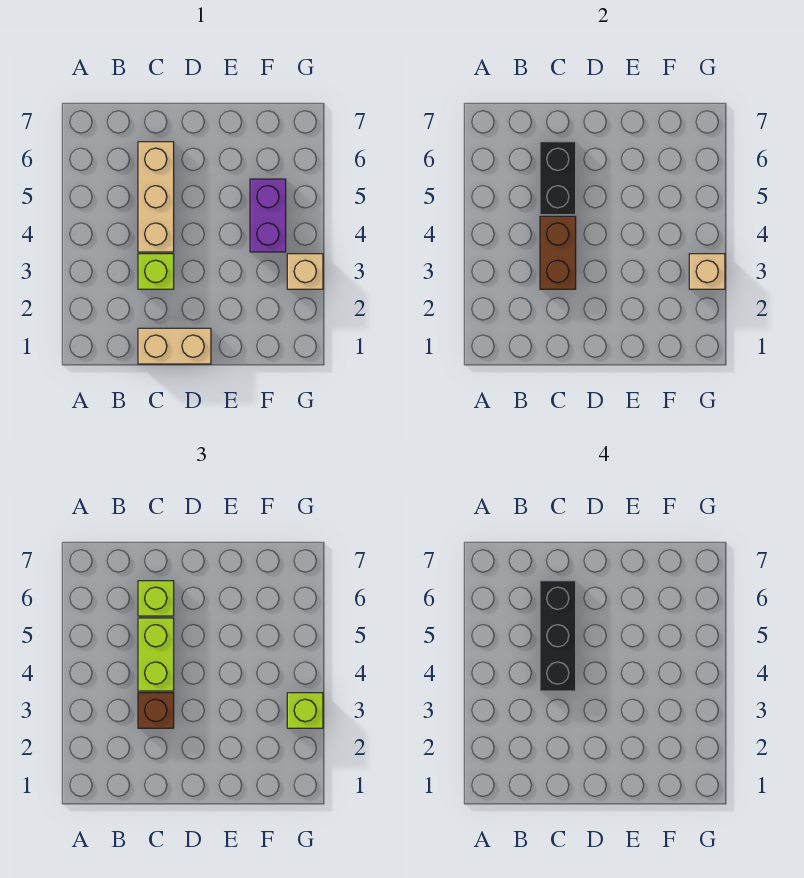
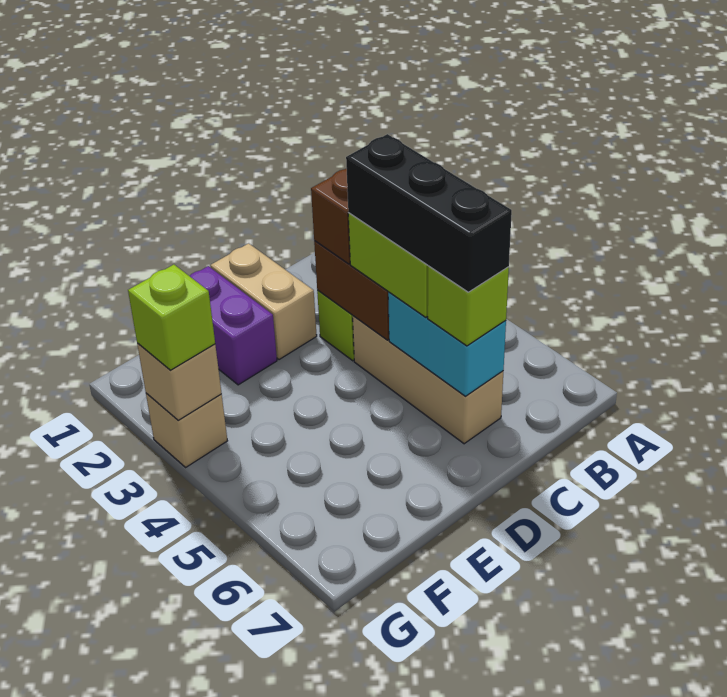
tan 1x2 brick [138,328,211,364] -> tan 1x2 brick turned to [210,243,317,360]
black 1x2 brick [540,142,576,215] -> cyan 1x2 brick [388,292,506,396]
purple 1x2 brick [250,179,286,252] -> purple 1x2 brick moved to [190,266,277,385]

